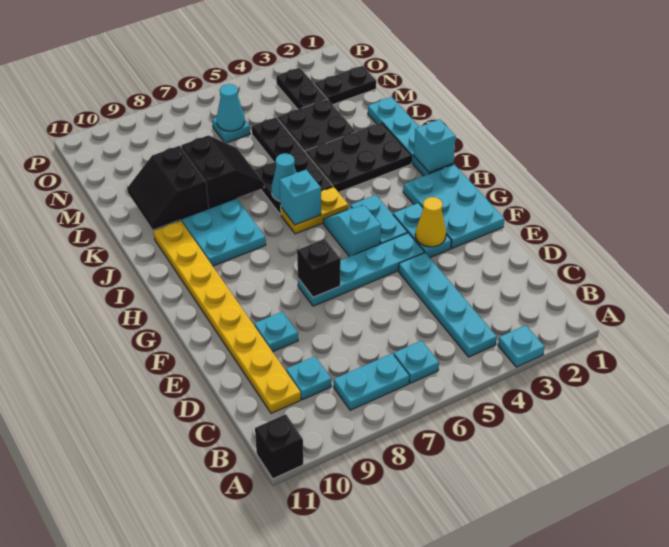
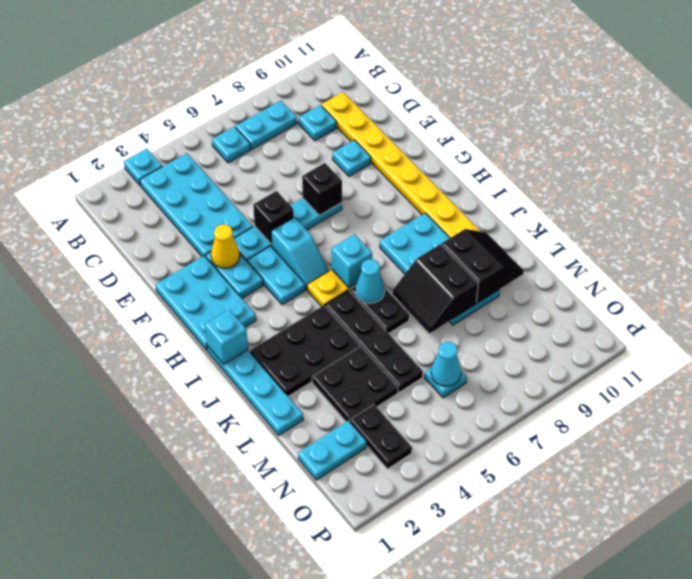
black 1x1 brick [255,414,303,479] -> black 1x1 brick moved to [253,191,294,244]
cyan 1x4 plate [399,253,497,357] -> cyan 2x4 plate [140,153,253,257]
black 1x2 plate [315,66,376,105] -> cyan 1x2 plate [298,420,367,480]

